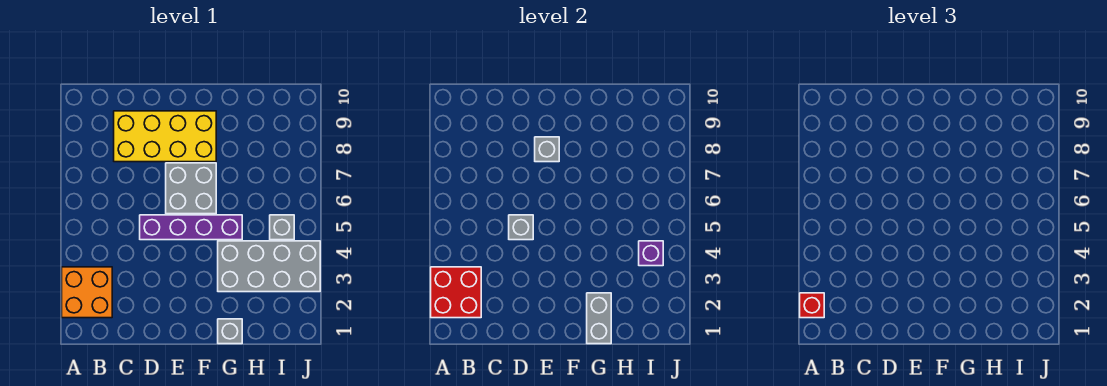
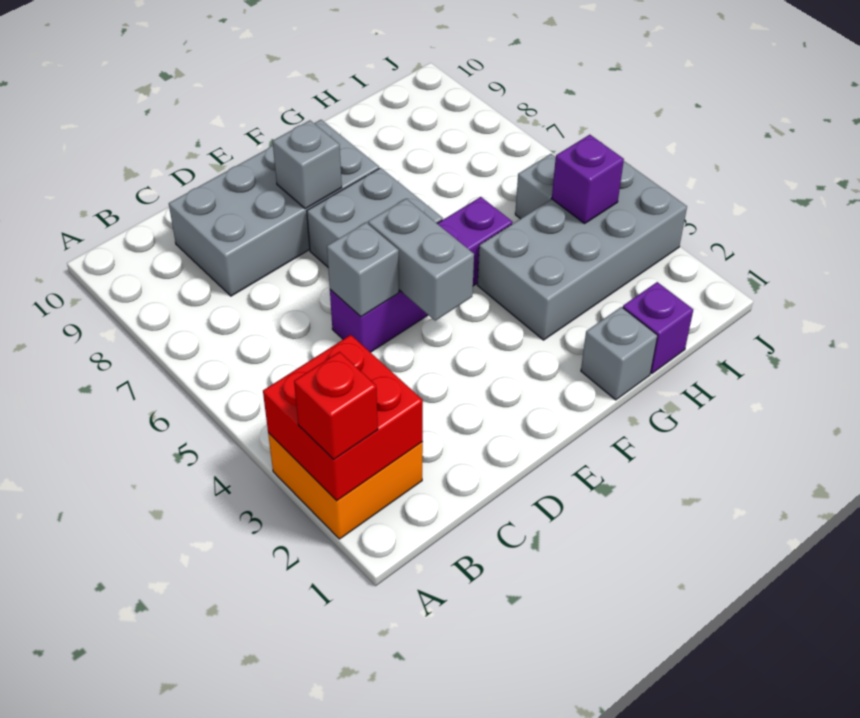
yellow 2x4 brick [114,111,216,162] -> grey 2x4 brick [169,120,379,296]
grey 1x2 brick [587,293,611,344] -> grey 1x2 brick moved to [368,199,474,321]
none -> purple 1x1 brick [623,282,693,374]

